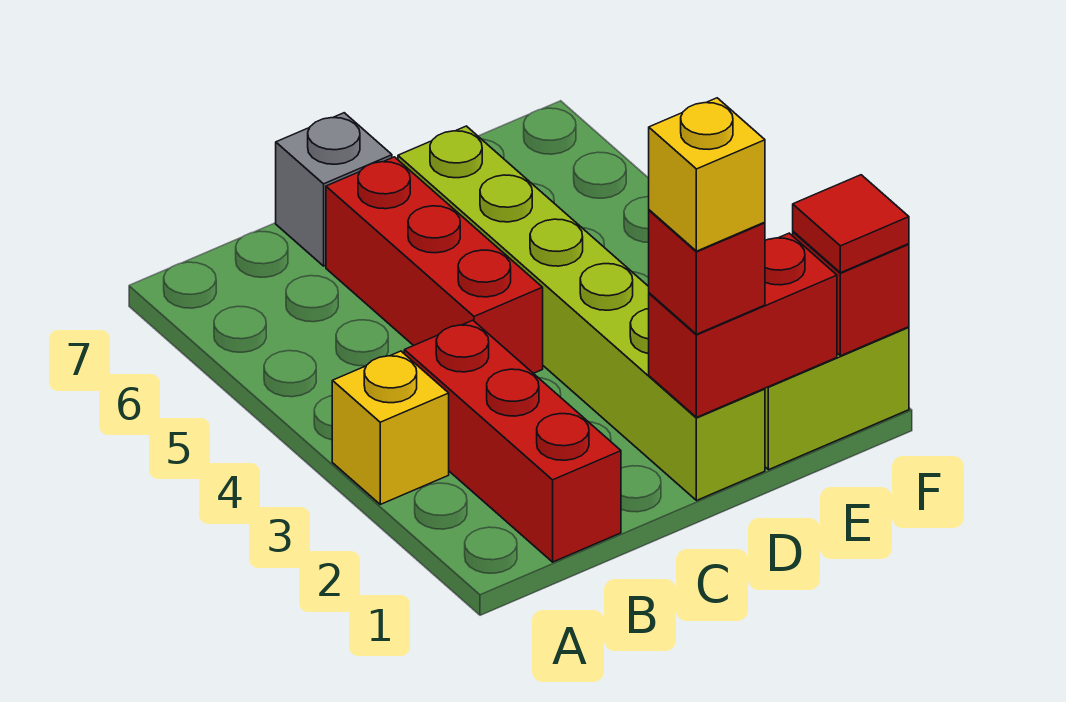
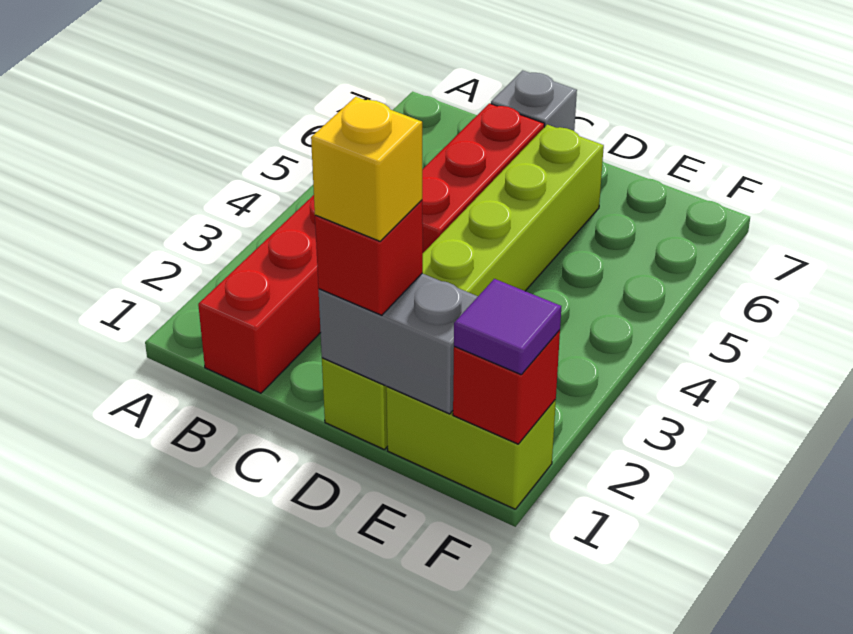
yellow 1x1 brick [332,351,449,504] -> none
red 1x2 brick [649,233,837,417] -> grey 1x2 brick [318,273,478,414]
red 1x1 tile [793,175,909,273] -> purple 1x1 tile [454,279,561,375]

